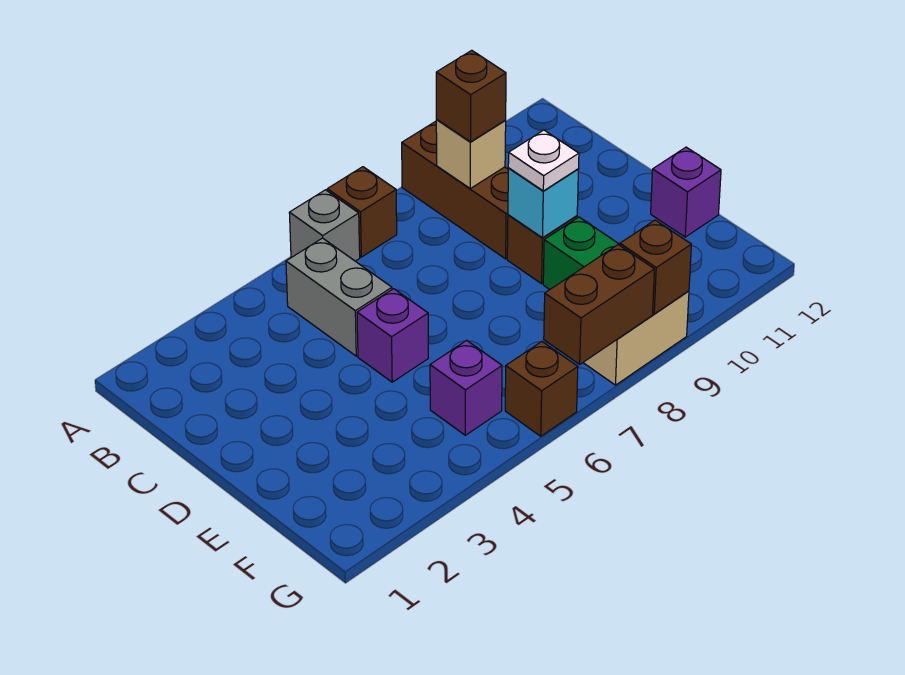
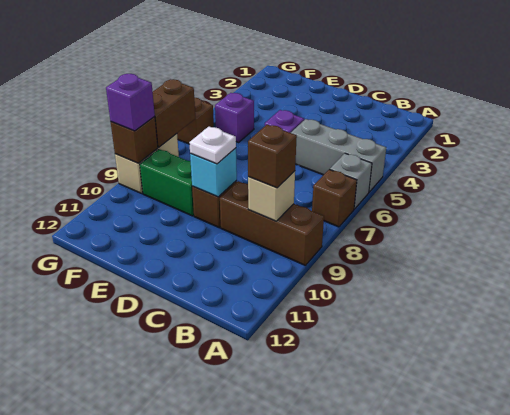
grey 1x2 brick [286,238,392,356] -> grey 1x3 brick [291,119,386,192]
purple 1x1 brick [651,147,721,237] -> purple 1x1 brick moved to [106,74,155,131]

